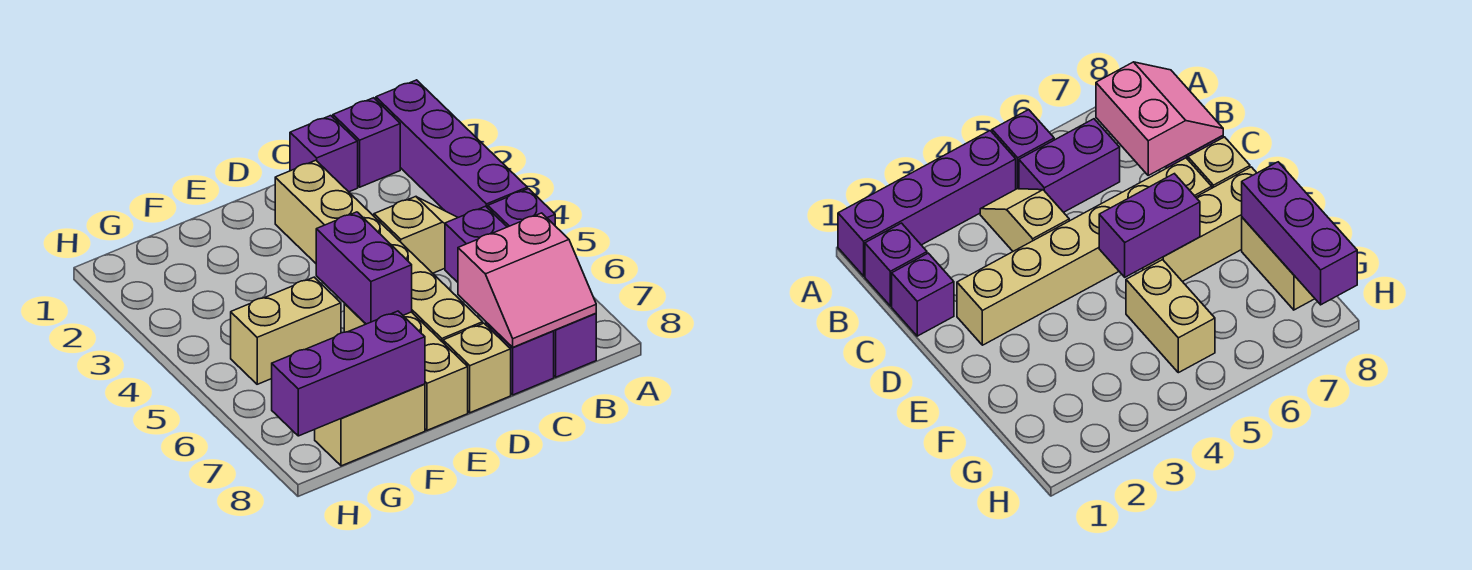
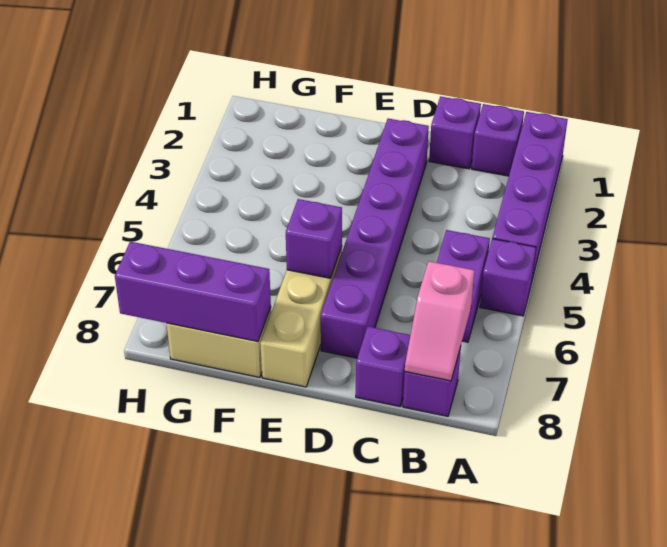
tan 1x2 slope [374,197,458,273] -> none
pink 2x2 slope [458,213,596,347] -> pink 1x2 slope [405,261,474,381]
tan 1x6 brick [275,160,483,342] -> purple 1x6 brick [321,119,429,358]
tan 1x1 brick [443,323,511,413] -> none
purple 1x2 brick [316,212,412,324] -> purple 1x1 brick [286,199,342,278]
tan 1x2 brick [231,277,341,384] -> none

